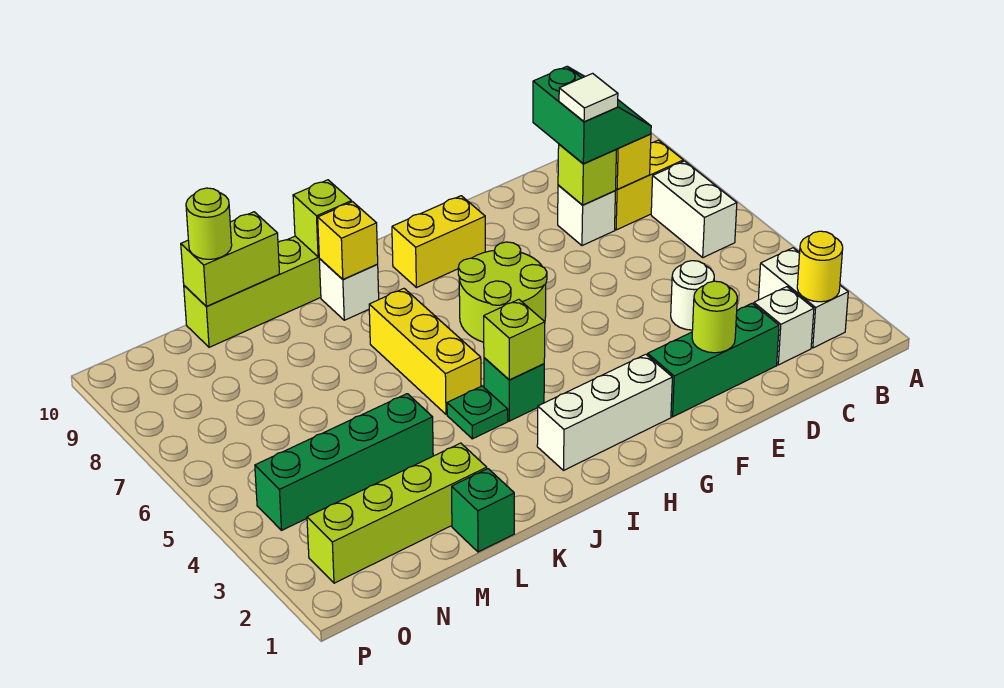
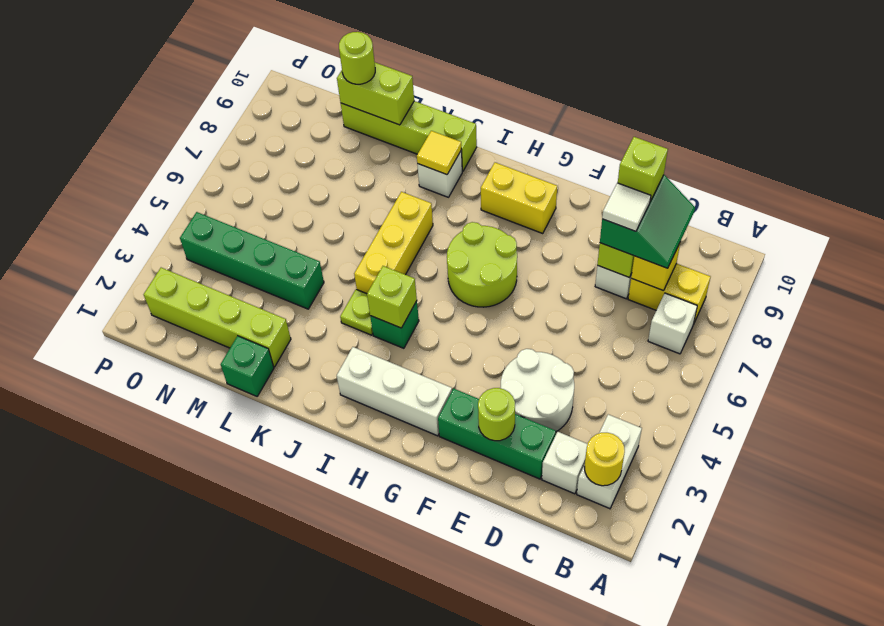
white 1x2 brick [651,161,737,257] -> white 1x1 brick [648,293,697,354]
white 1x1 round brick [671,261,714,330] -> white 2x2 round brick [501,349,574,432]
green 1x1 plate [447,386,508,439] -> lime 1x1 plate [340,289,373,335]
yellow 1x1 brick [318,202,378,280] -> yellow 1x1 tile [417,131,461,175]
lime 1x1 brick [293,180,352,257] -> lime 1x1 brick moved to [618,137,668,202]

